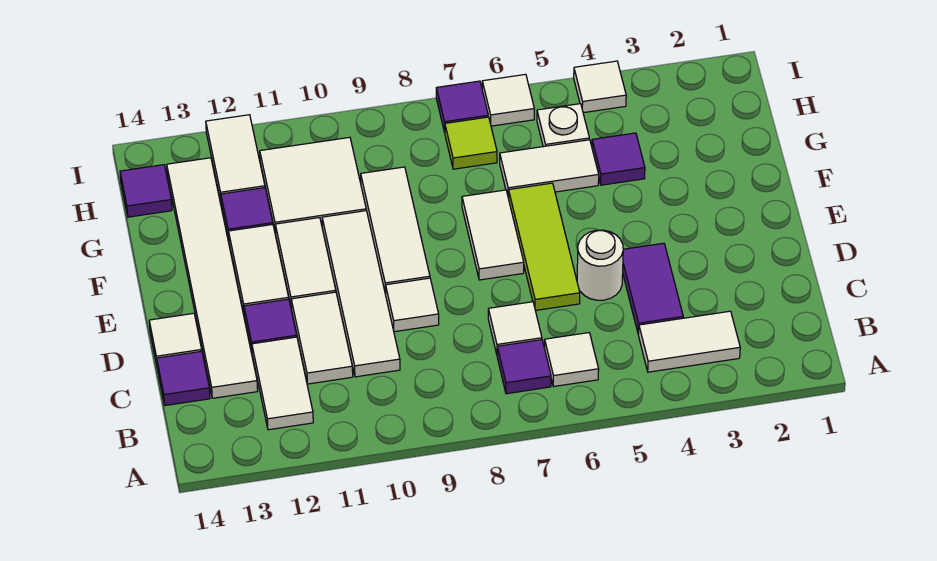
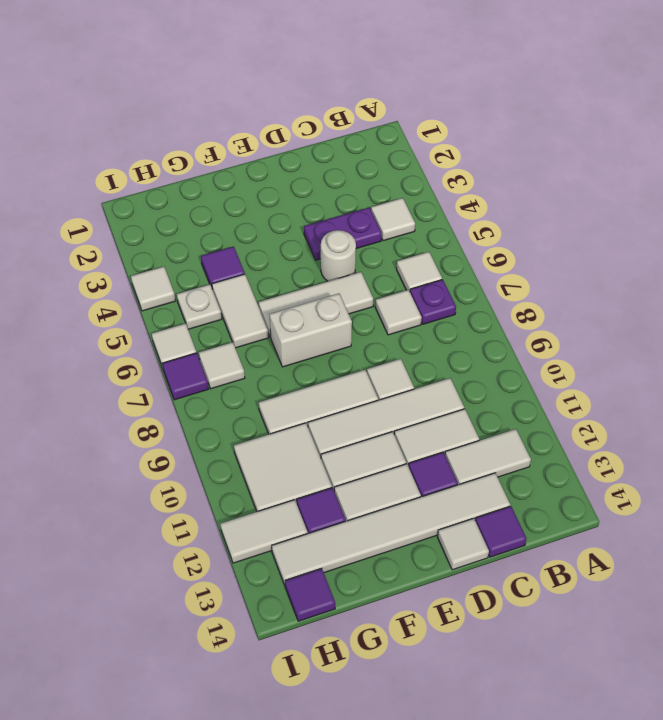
white 1x2 tile [639,311,740,372] -> white 1x1 tile [371,198,415,241]
purple 1x1 tile [497,340,551,394] -> purple 1x1 plate [410,280,456,324]
purple 1x2 tile [623,243,683,334] -> purple 1x2 plate [304,207,382,260]
lime 1x3 tile [509,183,580,311] -> white 1x3 tile [259,272,373,337]
white 1x2 tile [462,190,524,280] -> white 1x2 brick [270,293,352,367]
lime 1x1 tile [445,117,497,169] -> white 1x1 tile [199,342,245,389]

